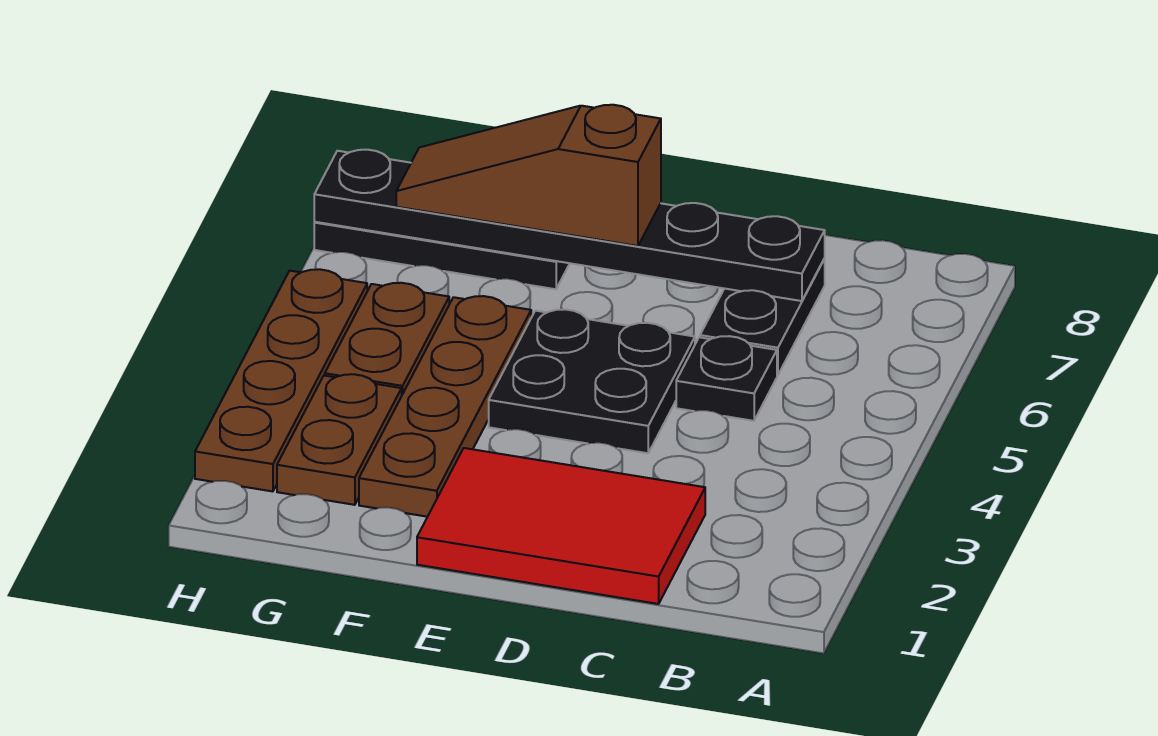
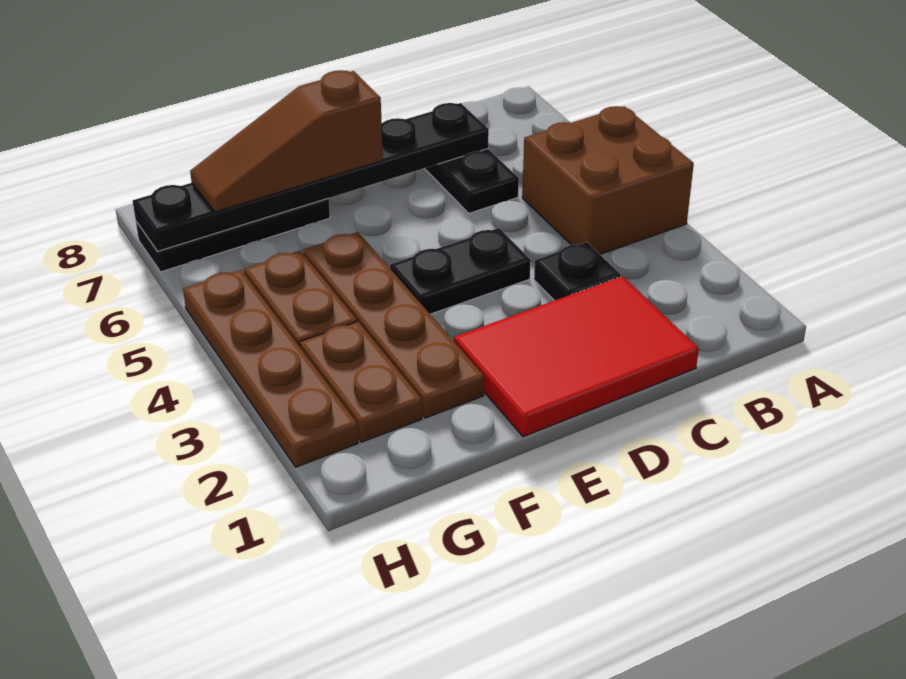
none -> brown 2x2 brick [522,106,694,254]
black 1x1 plate [676,336,777,421] -> black 1x1 plate moved to [534,242,621,301]
black 2x2 plate [489,309,695,453] -> black 1x2 plate [390,228,531,314]

